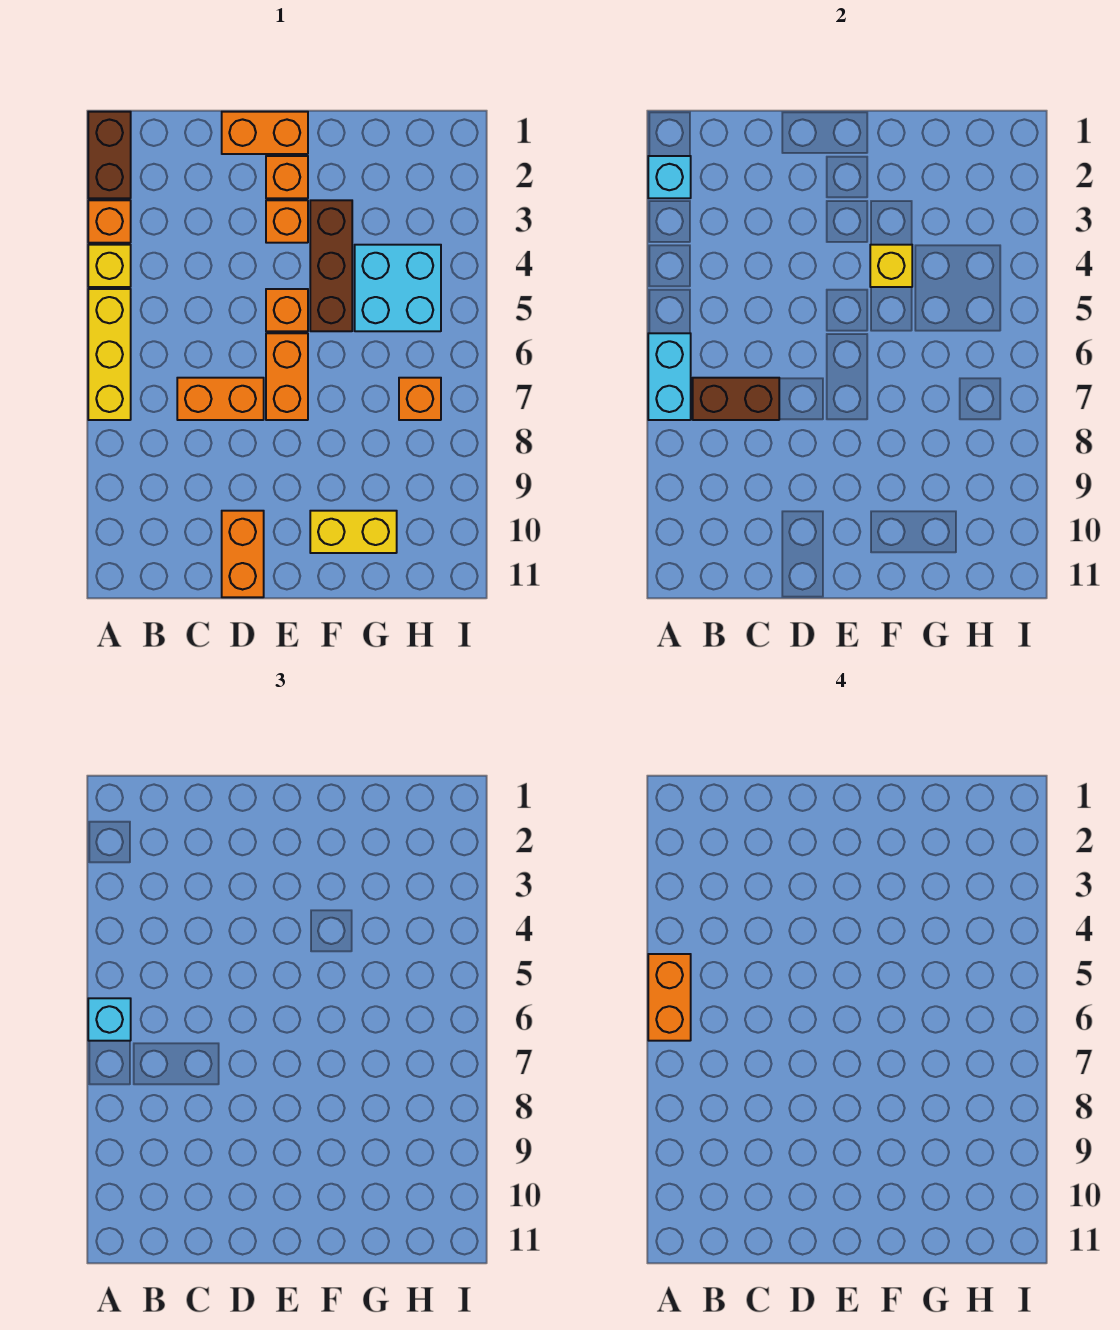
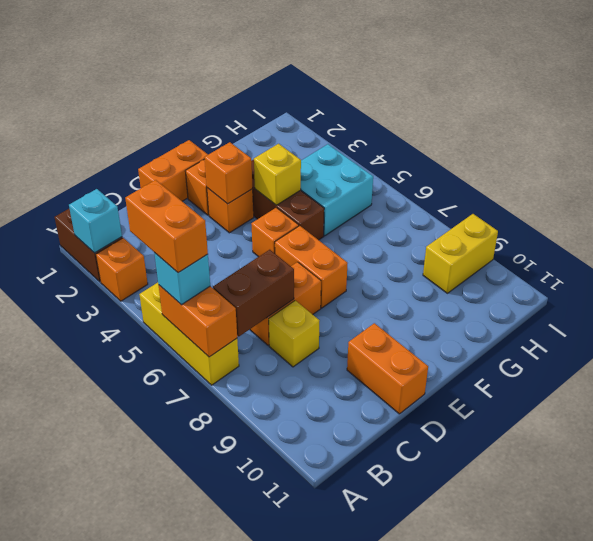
yellow 1x1 brick [88,245,131,287] -> yellow 1x1 brick moved to [269,300,320,367]
cyan 1x2 brick [648,333,691,420] -> orange 1x2 brick [159,285,237,357]
yellow 1x2 brick [310,511,397,553] -> yellow 1x2 brick moved to [423,214,498,293]
orange 1x1 brick [399,378,441,420] -> orange 1x1 brick moved to [204,142,253,204]

